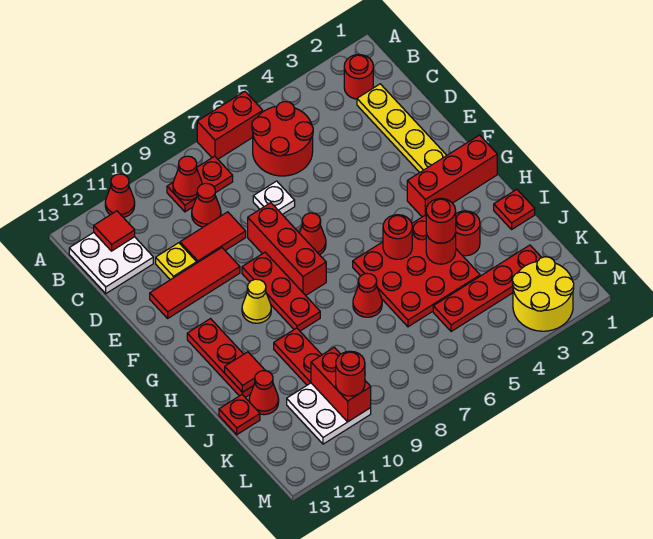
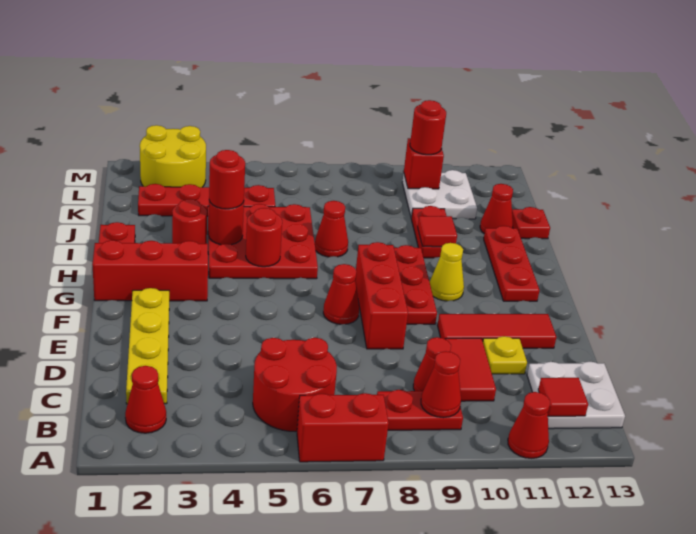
red 1x1 round brick [344,55,373,99] -> red 1x1 cone [125,366,166,433]
white 1x1 plate [253,181,295,214] -> none
red 1x2 tile [180,212,246,263] -> red 1x2 tile turned to [446,338,496,401]
red 1x1 tile [225,352,265,392] -> red 1x1 tile moved to [418,216,457,247]
red 1x2 brick [311,347,371,422] -> red 1x1 brick [404,138,444,189]

